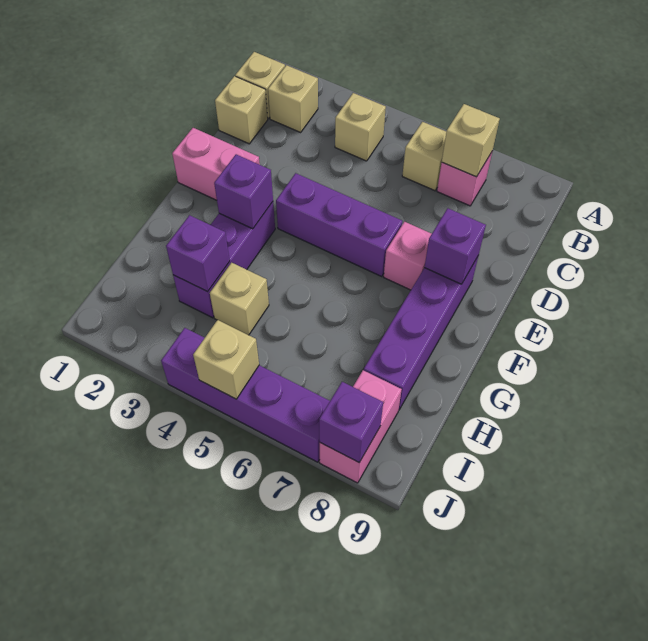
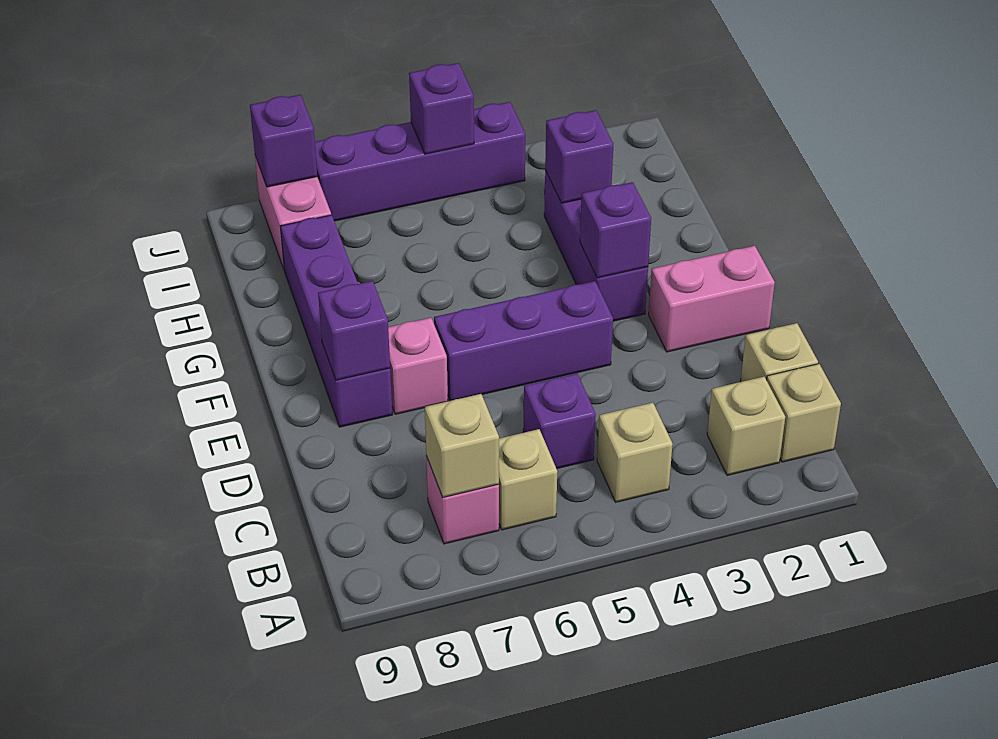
none -> purple 1x1 brick [523,374,596,469]
tan 1x1 brick [210,263,269,335] -> none
tan 1x1 brick [193,320,259,399] -> purple 1x1 brick [409,63,474,154]

